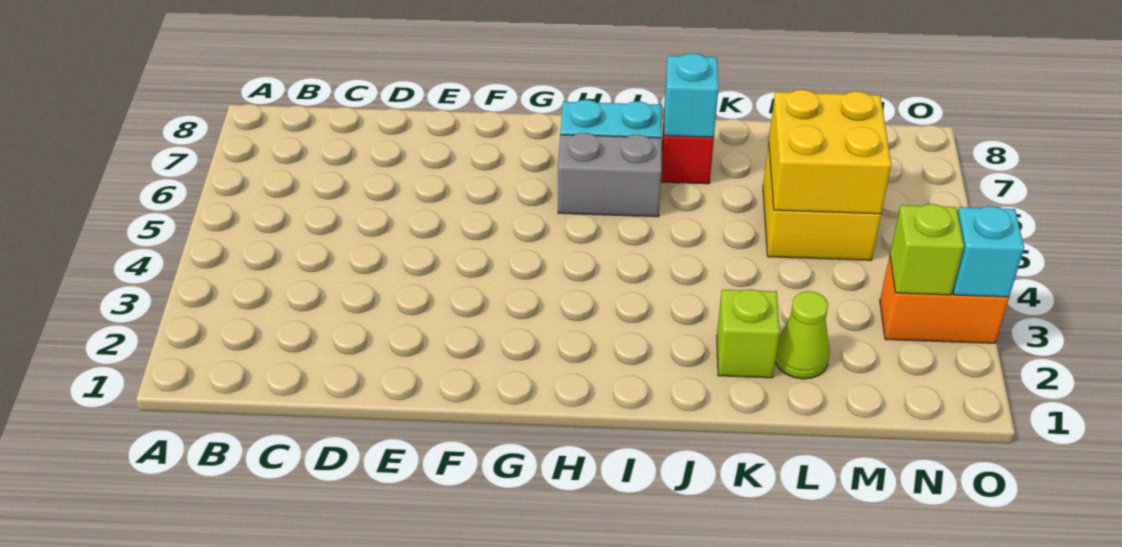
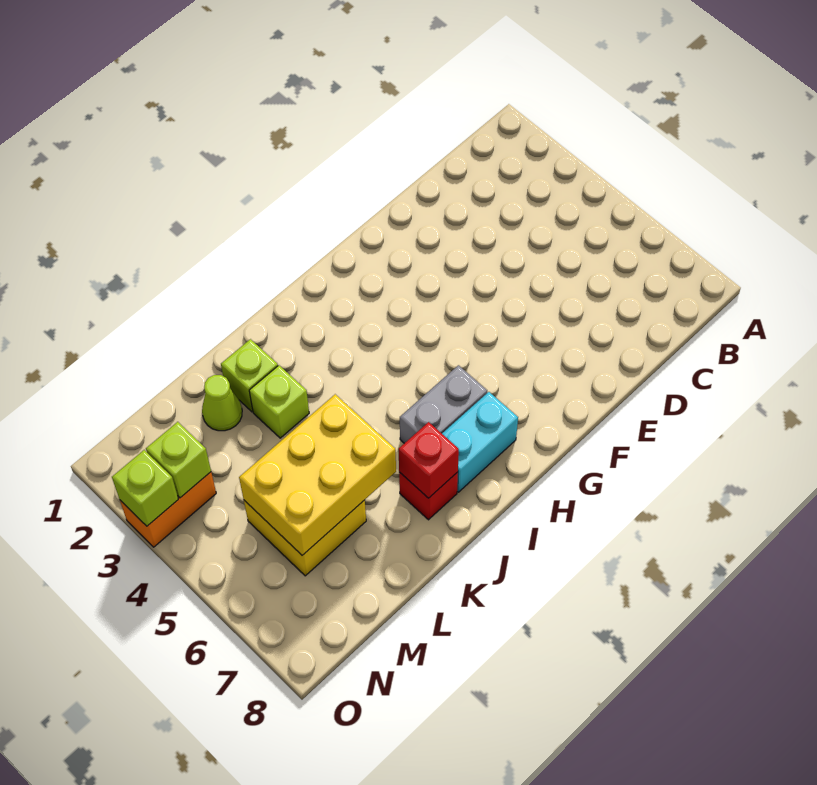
cyan 1x1 brick [664,53,718,137] -> red 1x1 brick [399,422,459,498]
none -> lime 1x1 brick [249,365,309,438]
yellow 2x2 brick [769,90,891,214] -> yellow 2x3 brick [239,394,396,555]
cyan 1x1 brick [953,206,1024,297] -> lime 1x1 brick [112,450,178,526]

